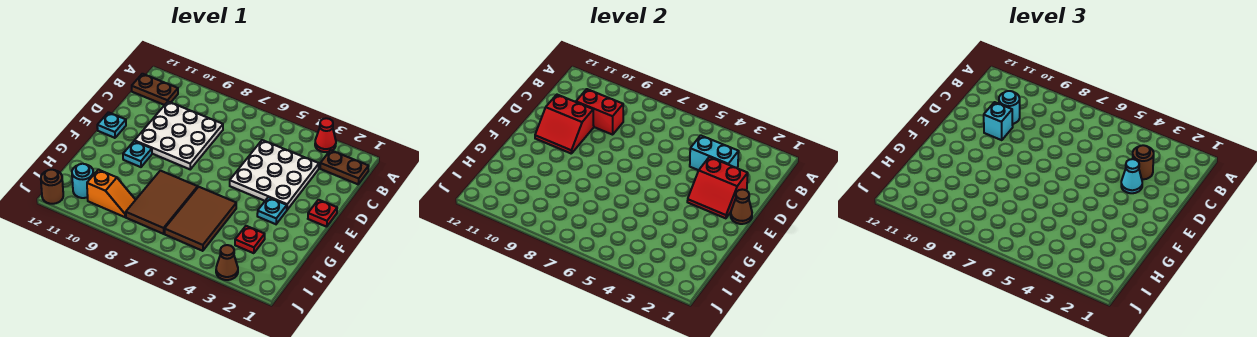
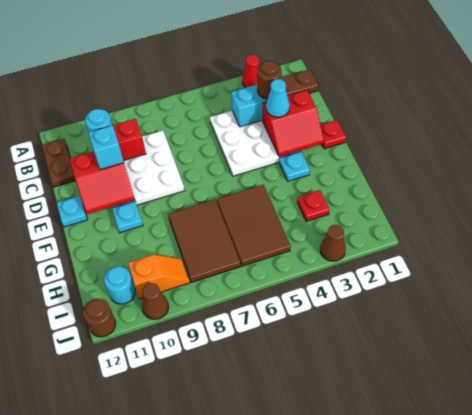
brown 1x2 plate [132,74,178,105] -> brown 1x2 plate turned to [42,139,76,187]
brown 1x1 cone [731,189,752,224] -> brown 1x1 cone moved to [142,283,169,319]

